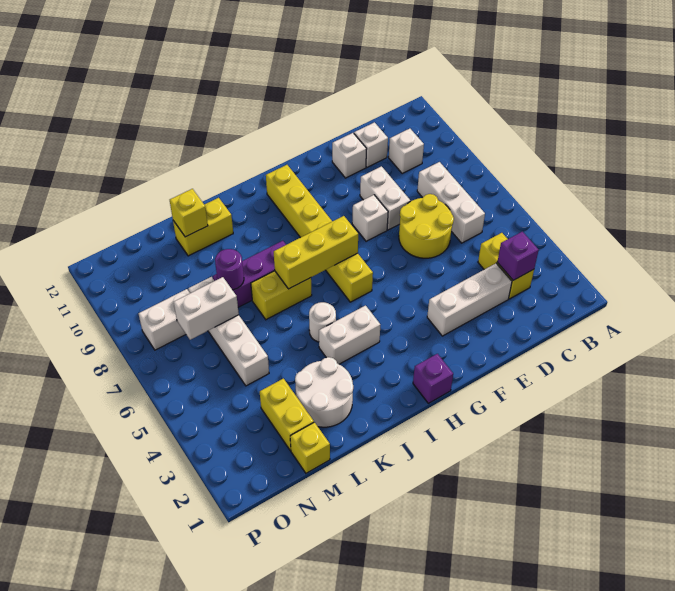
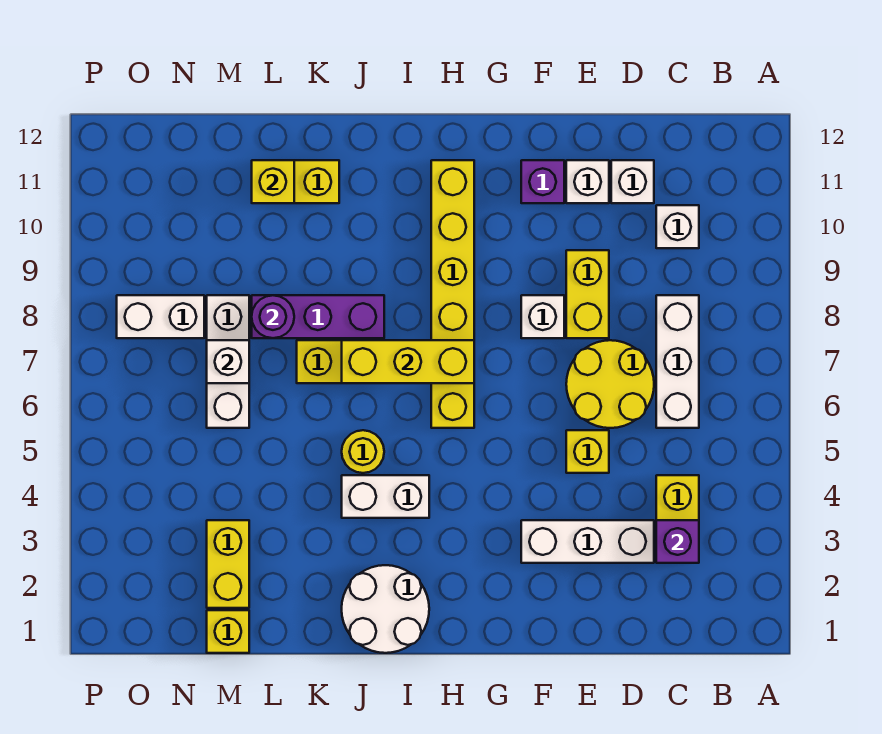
none -> yellow 1x1 brick [566,430,609,473]
white 1x2 brick [360,166,410,230] -> yellow 1x2 brick [566,250,609,338]
purple 1x1 brick [413,354,453,403] -> purple 1x1 brick moved to [521,160,564,203]
white 1x1 round brick [309,302,336,342] -> yellow 1x1 round brick [342,430,384,473]
white 2x2 round brick [295,357,353,427] -> white 2x2 round brick moved to [342,565,429,653]
white 1x4 brick [188,277,269,386] -> white 1x3 brick [207,295,249,428]
white 1x2 brick [174,277,239,340] -> white 1x1 brick [207,340,249,383]

